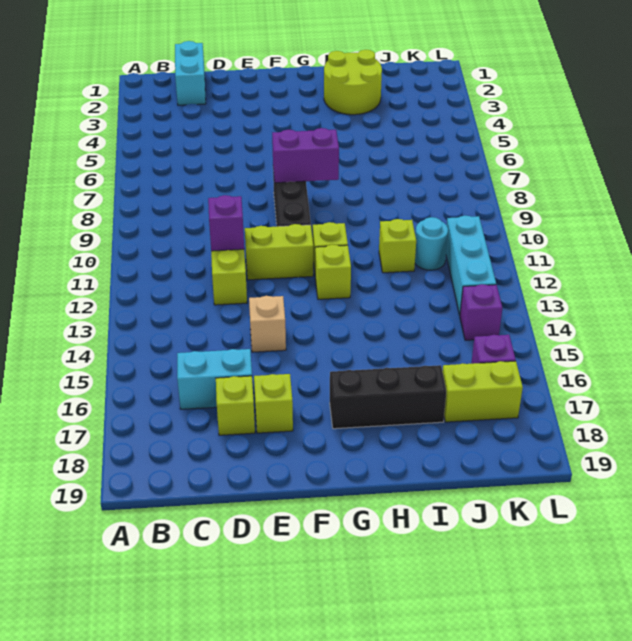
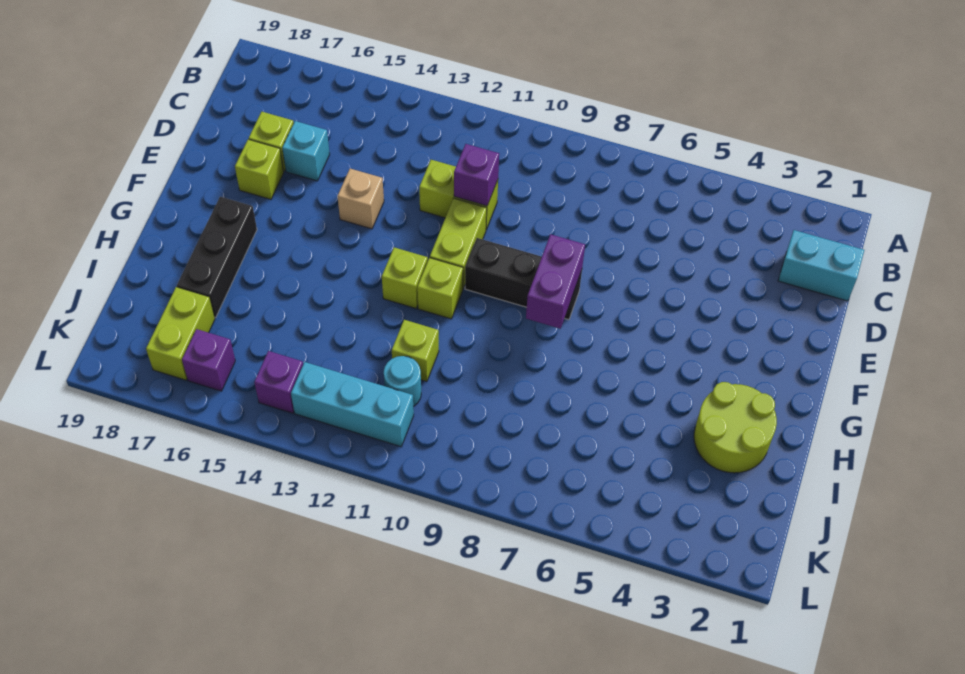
cyan 1x2 brick [177,349,252,409] -> cyan 1x1 brick [282,121,330,181]

